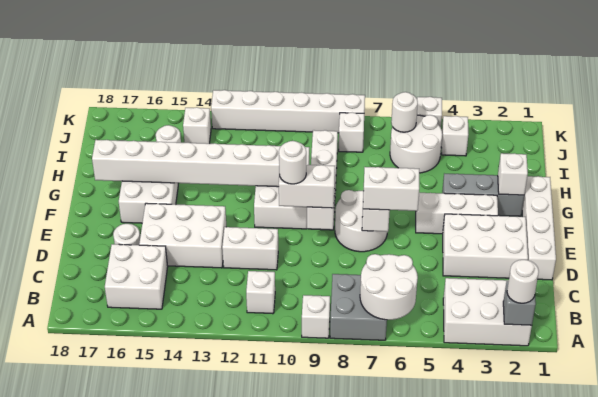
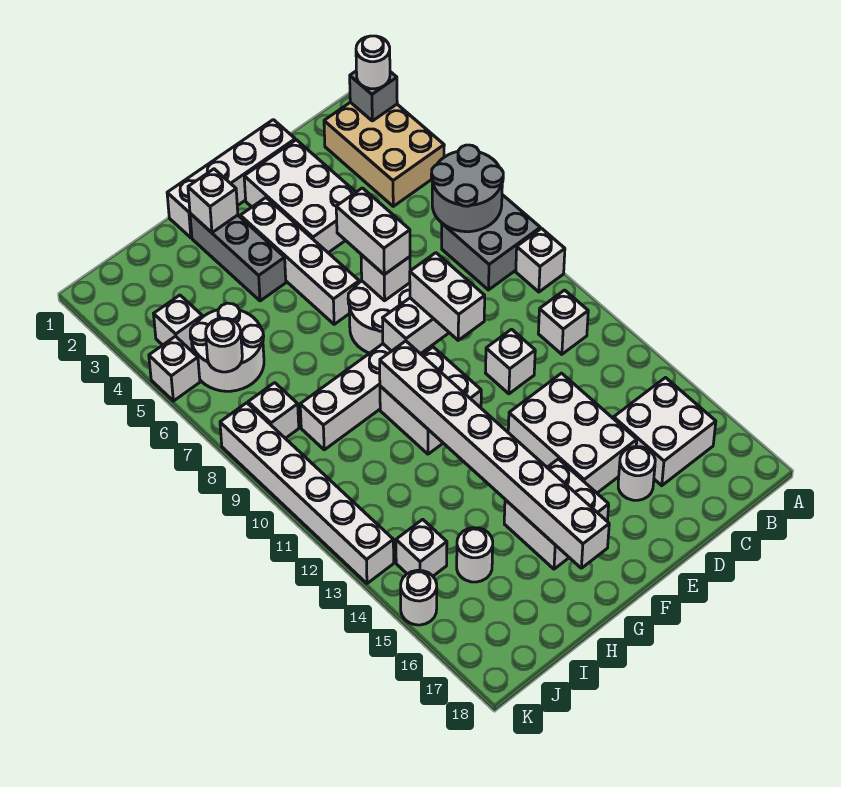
white 2x3 brick [443,278,532,346] -> tan 2x3 brick [324,102,444,206]
white 2x2 round brick [360,254,418,320] -> grey 2x2 round brick [431,145,503,232]
white 1x2 brick [222,227,278,270] -> white 1x1 brick [486,329,535,394]
white 1x1 round brick [279,141,306,184] -> white 1x1 round brick moved to [401,570,437,625]
white 1x3 brick [416,193,498,234] -> white 1x4 brick [240,198,359,324]

